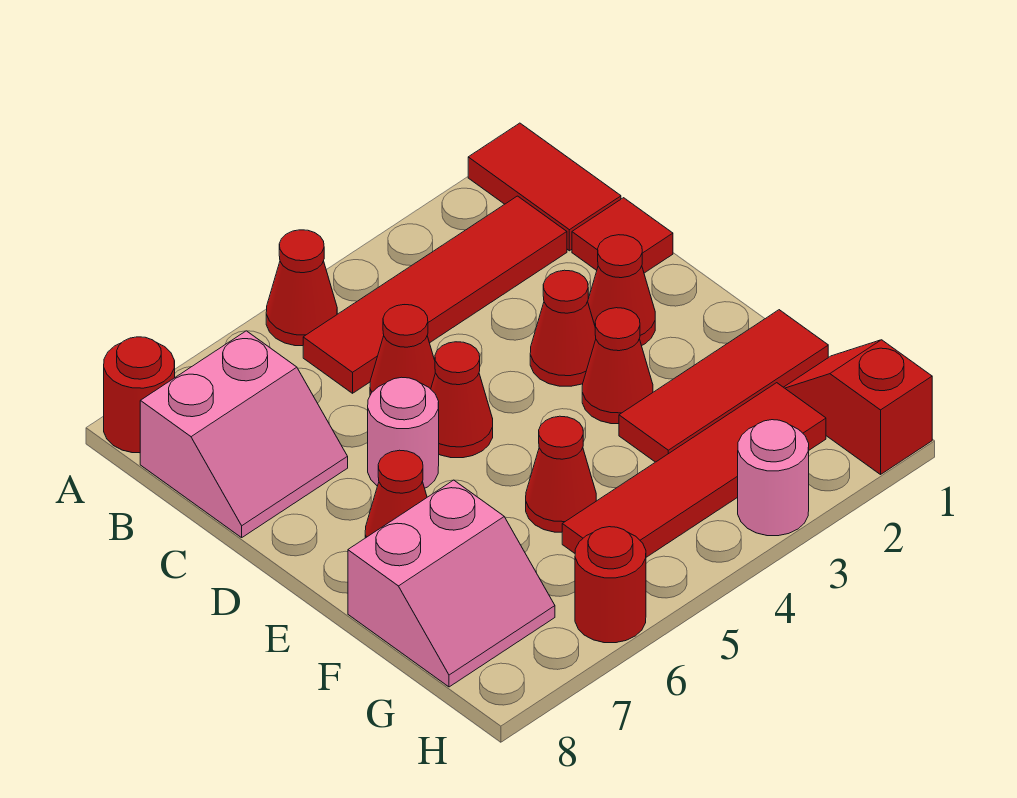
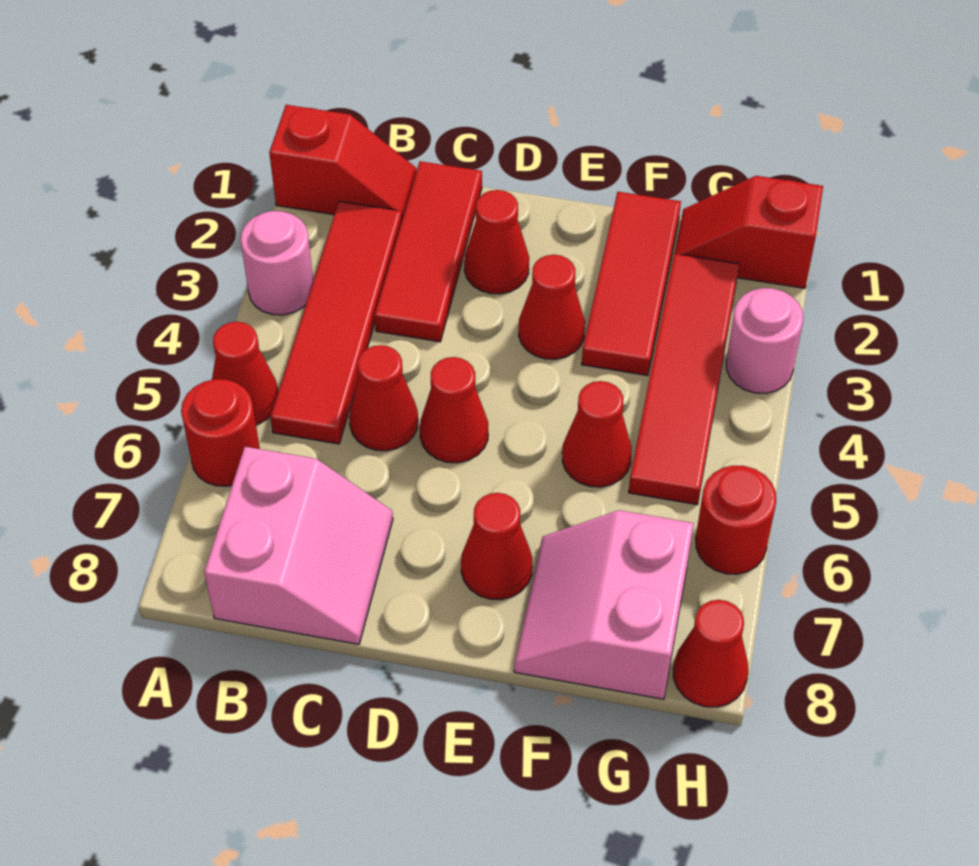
red 1x2 tile [468,123,621,251] -> red 1x2 slope [269,105,417,219]
red 1x1 round brick [104,337,175,453] -> red 1x1 round brick moved to [181,379,260,486]
red 1x1 tile [572,198,673,273] -> red 1x3 tile [375,161,482,342]
red 1x1 cone [530,270,596,386] -> red 1x1 cone moved to [673,600,748,707]
pink 1x1 round brick [368,377,439,488] -> pink 1x1 round brick moved to [241,211,313,315]
pink 2x2 slope [348,480,555,687] -> pink 2x2 slope turned to [514,510,694,699]

